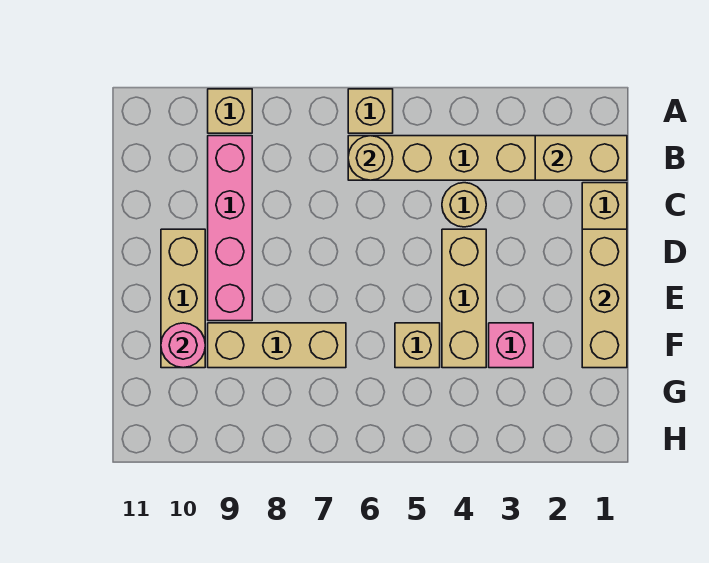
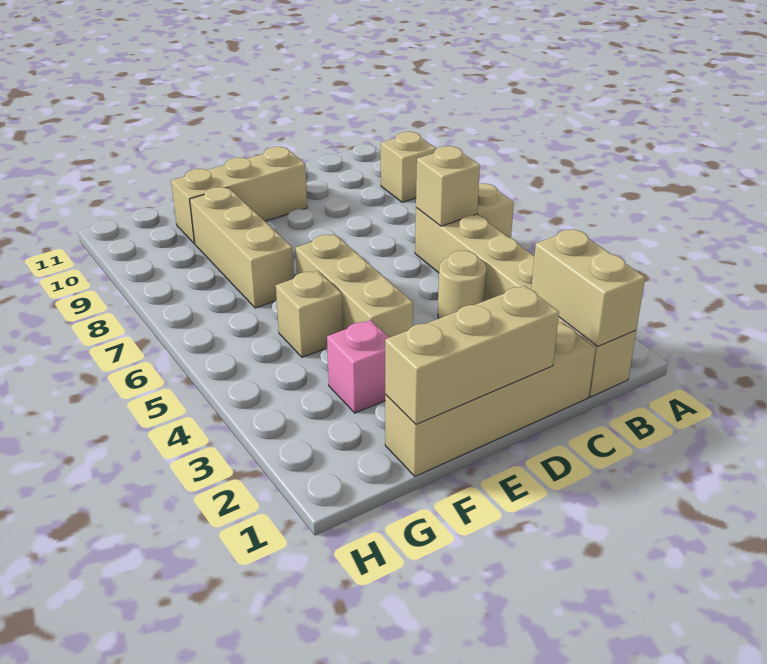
tan 1x1 round brick [348,136,393,180] -> tan 1x1 brick [416,146,480,226]
pink 1x4 brick [208,136,252,321] -> none
tan 1x3 brick [442,229,486,368] -> tan 1x3 brick turned to [296,235,413,338]
pink 1x1 round brick [161,323,205,368] -> none

